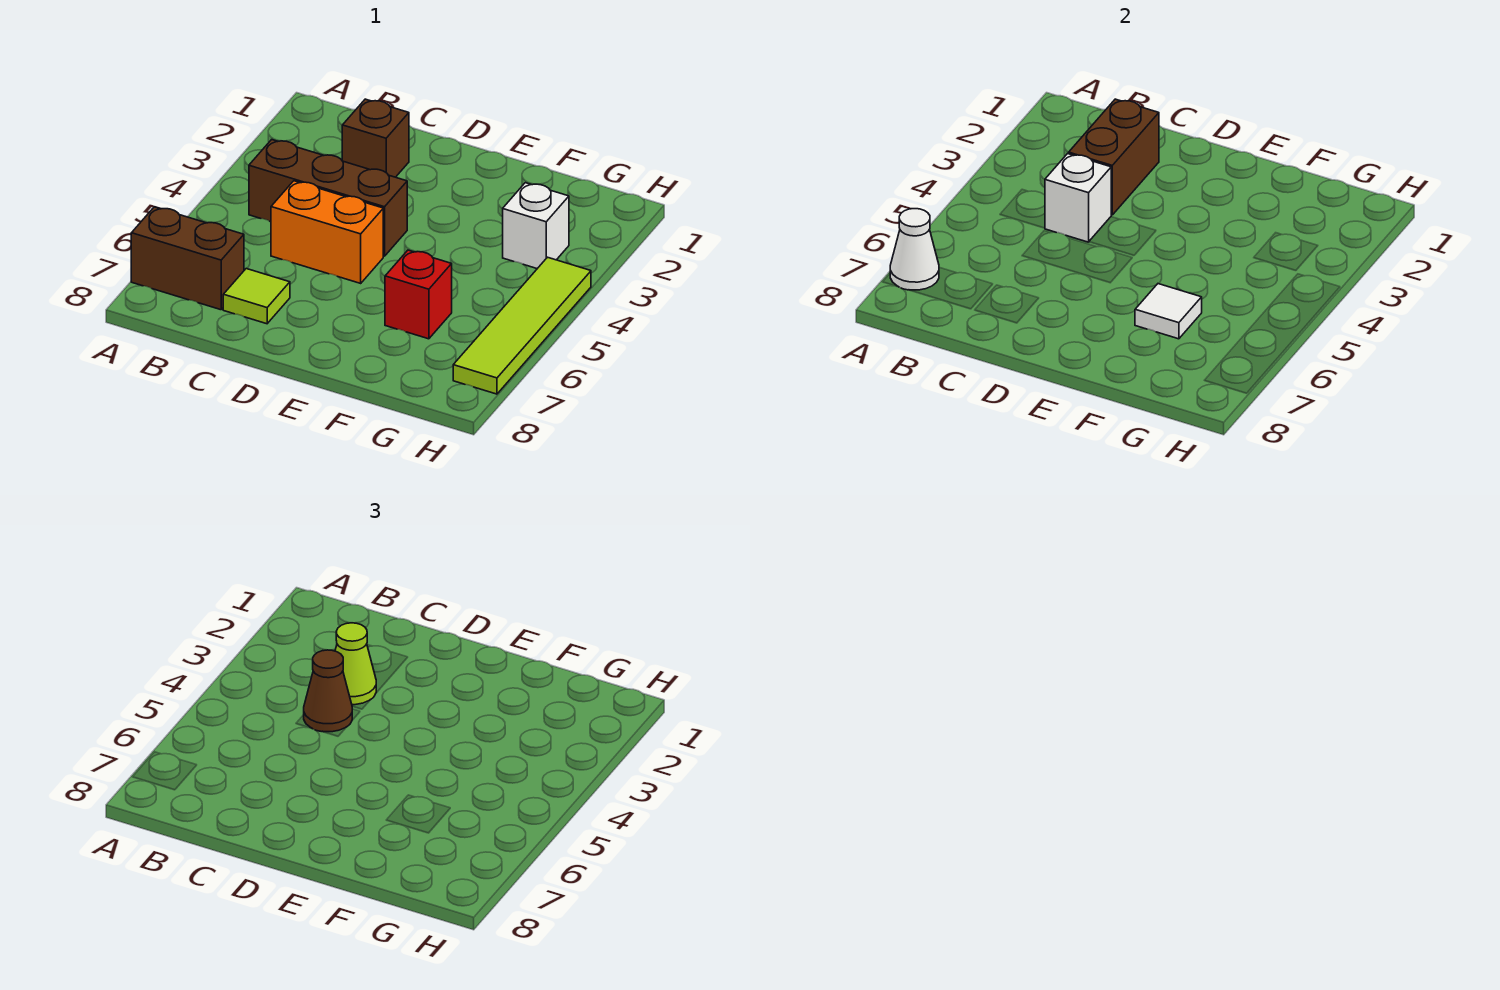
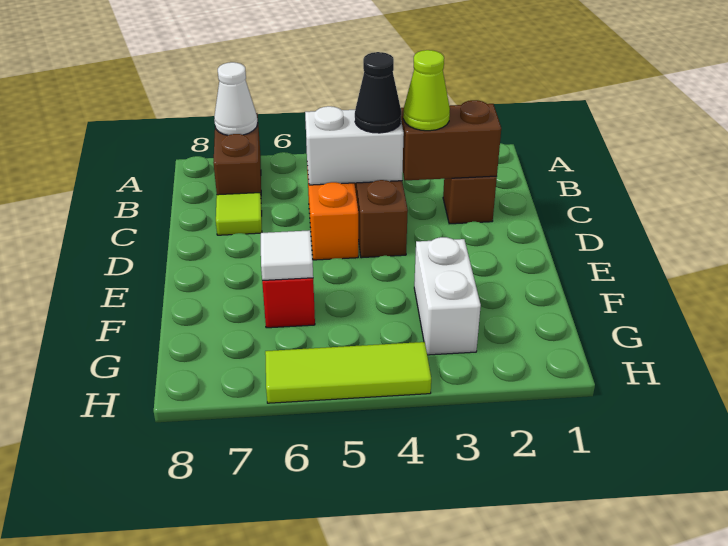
white 1x1 brick [1045,154,1111,242] -> white 1x2 brick [305,106,404,185]
brown 1x1 cone [304,650,352,732] -> black 1x1 cone [355,52,401,133]
white 1x1 brick [503,183,569,269] -> white 1x2 brick [414,237,481,355]
lime 1x4 tile [453,257,591,394] -> lime 1x3 tile [265,342,431,403]

